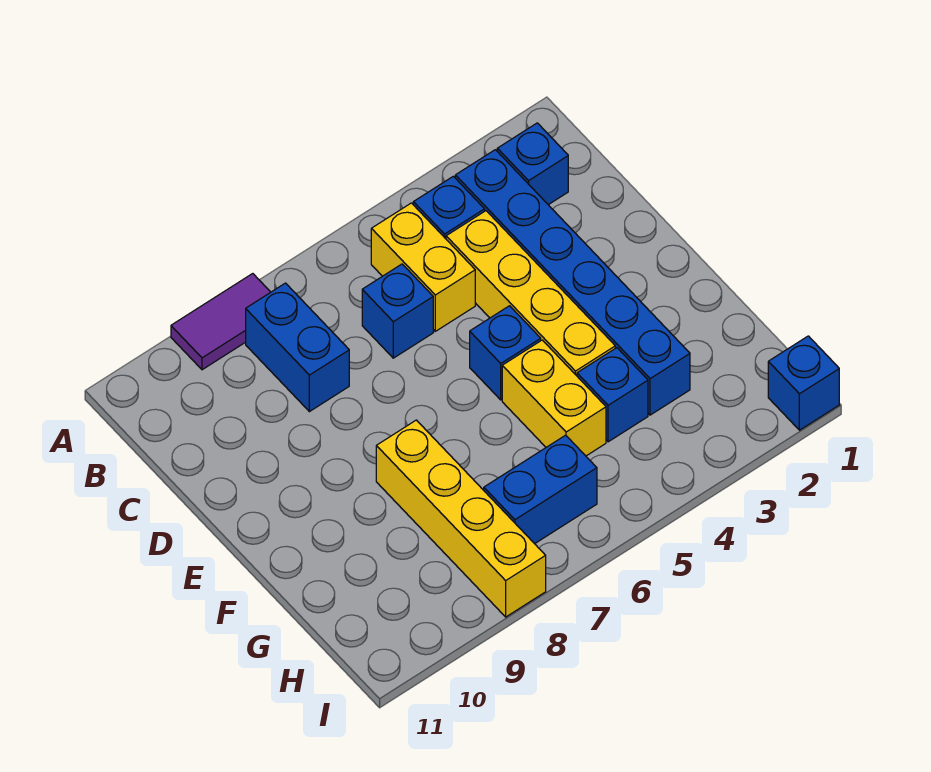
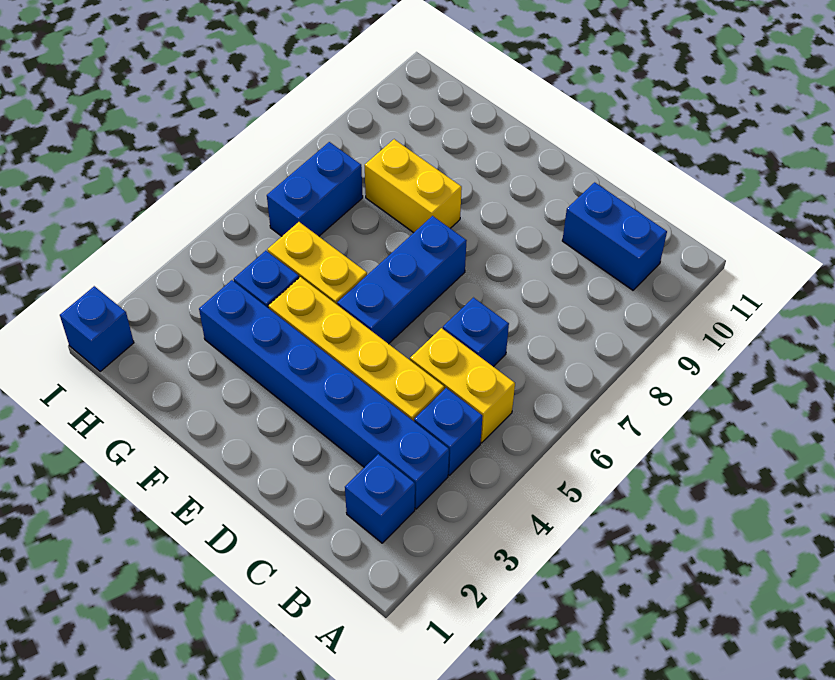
purple 1x2 tile [171,274,271,370] -> none
blue 1x2 brick [246,283,349,412] -> blue 1x2 brick moved to [562,182,667,290]
blue 1x1 brick [470,306,541,400] -> blue 1x3 brick [337,216,467,344]
yellow 1x4 brick [376,420,546,617] -> yellow 1x2 brick [365,139,462,233]

